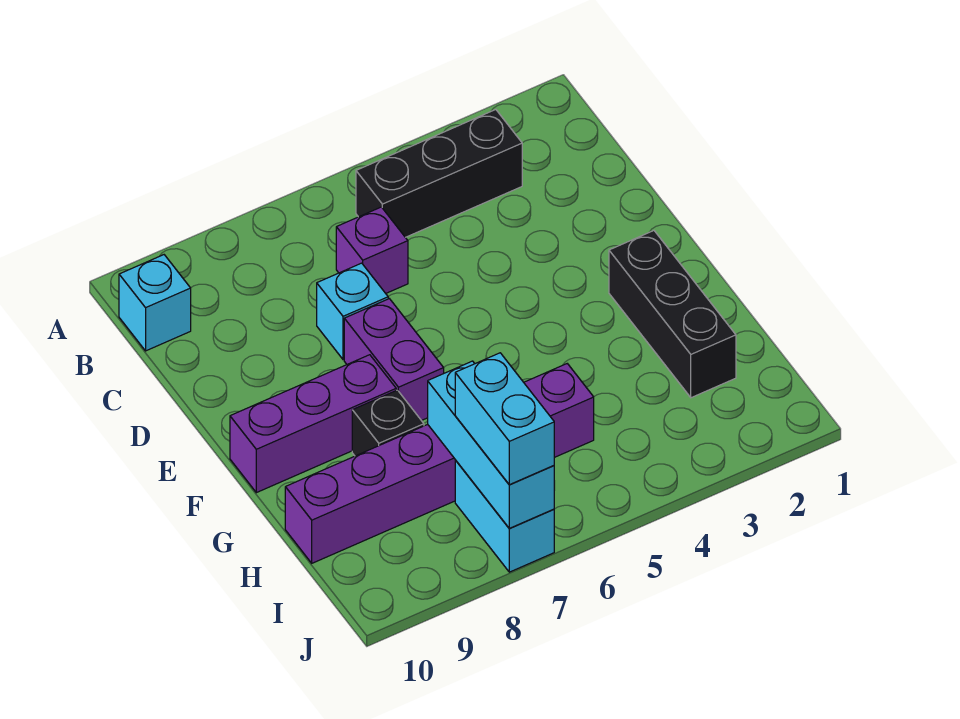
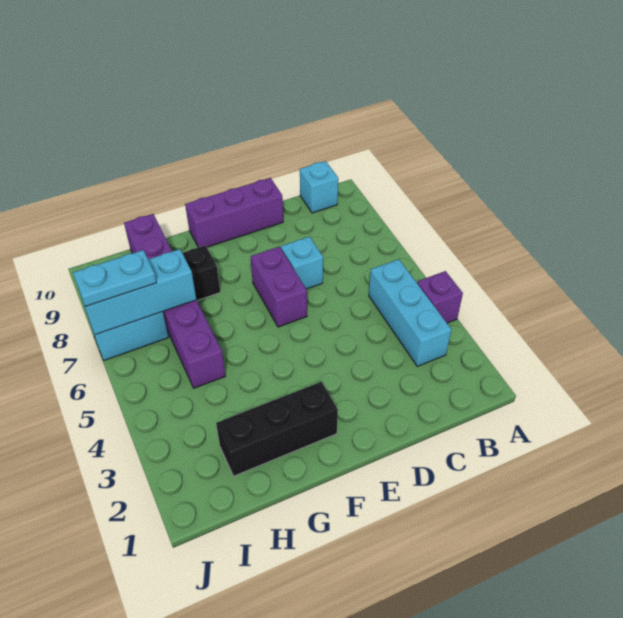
black 1x3 brick [356,110,522,237] -> cyan 1x3 brick [369,259,451,366]
purple 1x1 brick [336,207,408,293] -> purple 1x1 brick moved to [417,271,463,323]
purple 1x2 brick [344,299,444,421] -> purple 1x2 brick turned to [250,247,307,327]
purple 1x3 brick [230,355,396,493] -> purple 1x3 brick turned to [185,178,283,248]
cyan 1x2 brick [455,353,554,485] -> cyan 1x2 plate [73,250,156,306]

